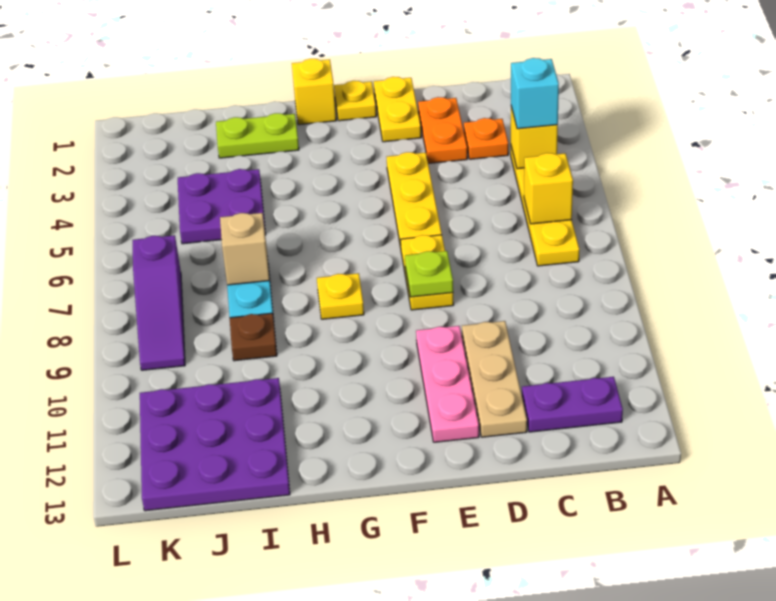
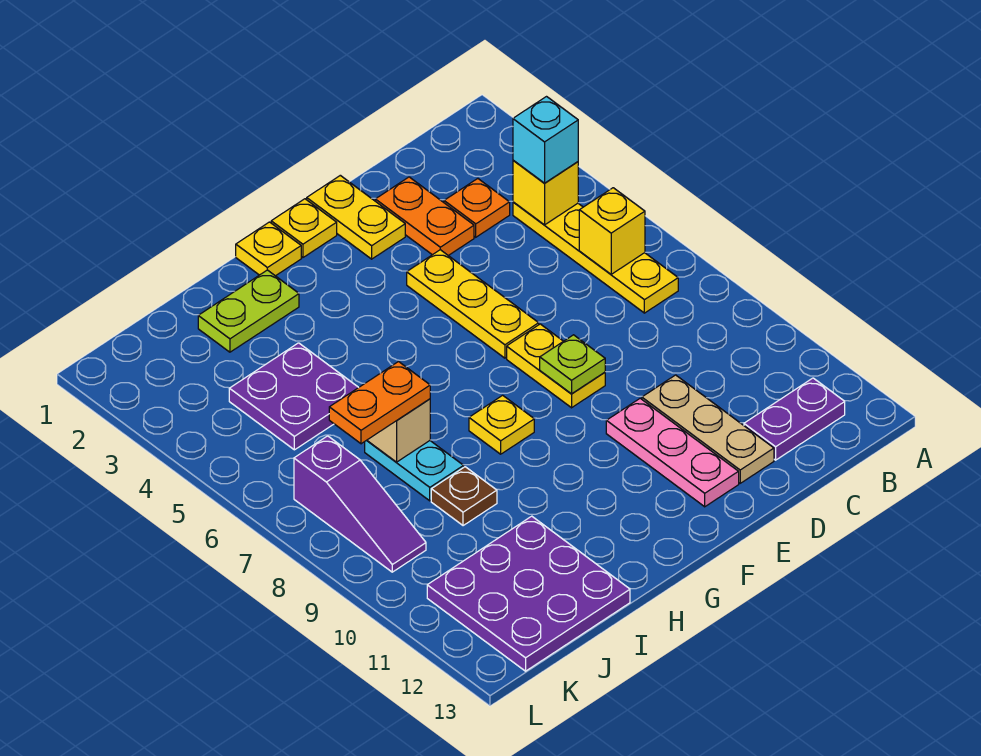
yellow 1x1 brick [292,59,336,125] -> yellow 1x1 plate [236,222,301,276]
none -> orange 1x2 plate [329,362,430,444]

